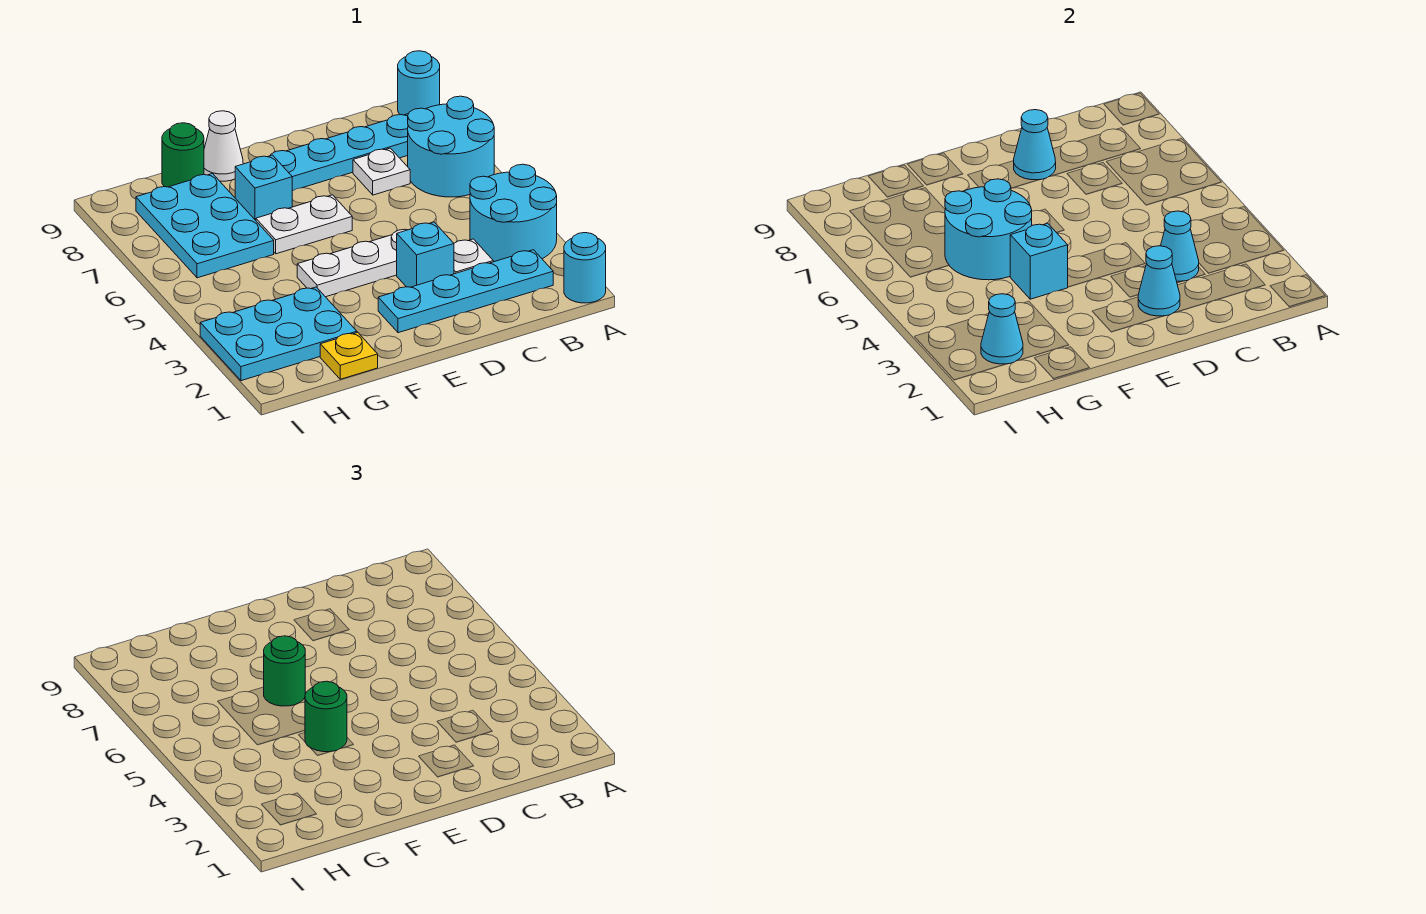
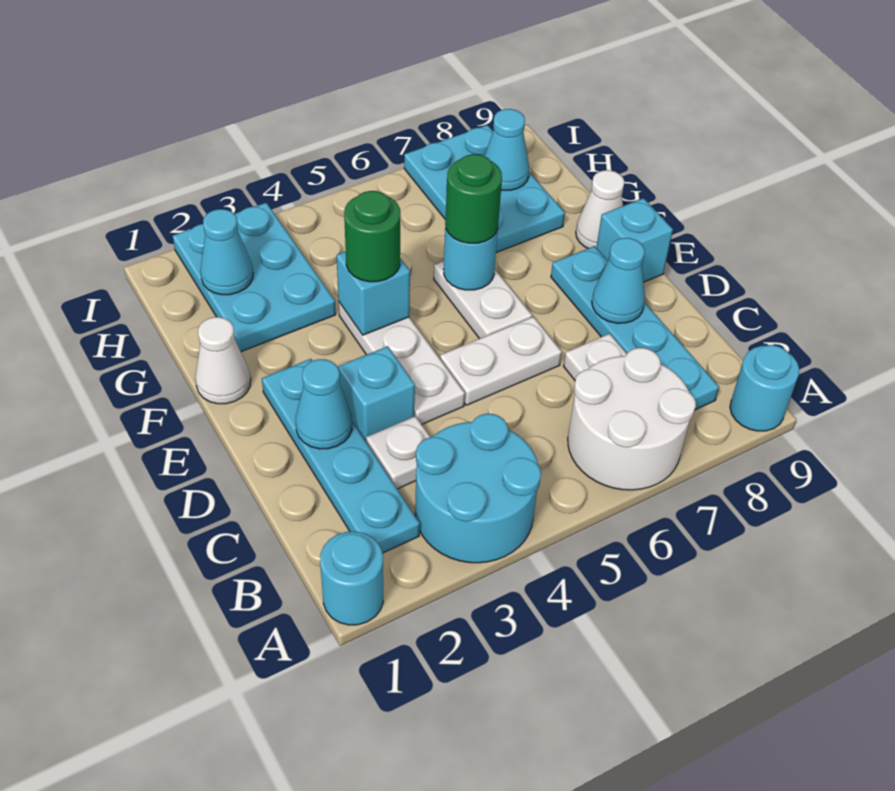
cyan 2x2 round brick [408,96,494,197] -> white 2x2 round brick [568,348,696,490]
cyan 1x1 cone [1161,211,1199,281] -> cyan 1x1 cone moved to [485,109,529,190]
none -> white 1x2 plate [440,317,562,405]
none -> white 1x1 cone [195,317,251,404]
cyan 2x2 round brick [945,179,1032,280] -> cyan 1x1 round brick [443,225,498,290]
cyan 1x1 brick [235,155,292,220] -> cyan 1x1 brick moved to [596,198,673,282]
yellow 1x1 plate [320,332,378,379] -> none
cyan 2x3 plate [136,174,274,278] -> cyan 2x3 plate turned to [404,125,565,253]
green 1x1 round brick [162,123,204,187] -> none

